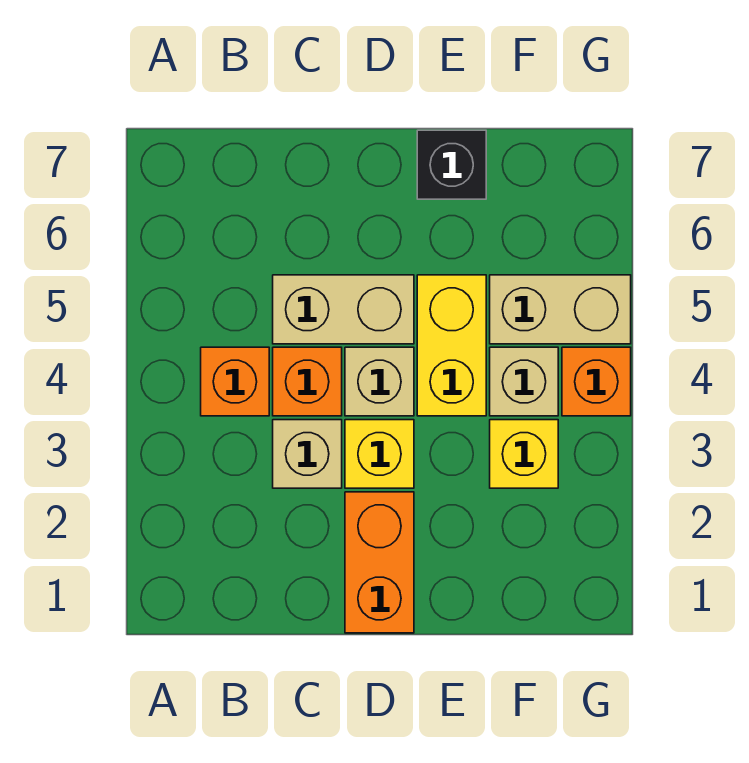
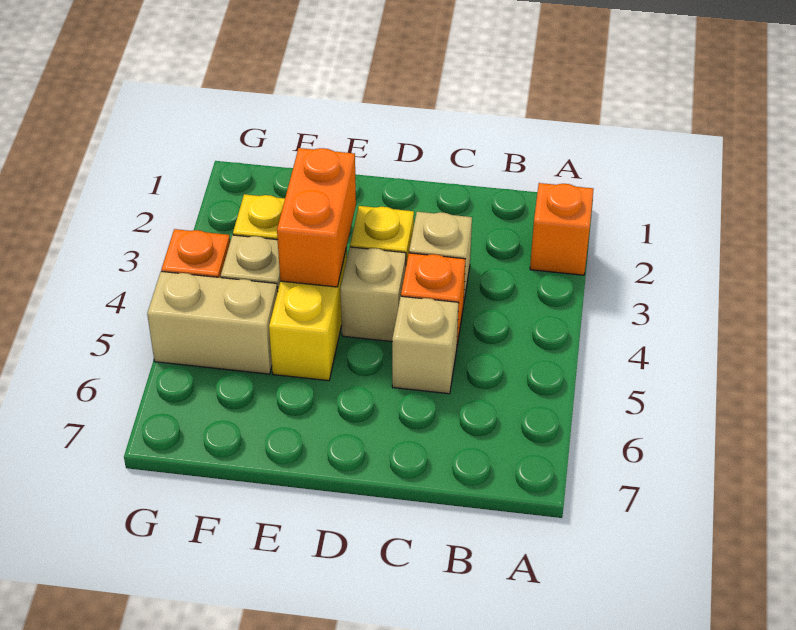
orange 1x1 brick [201,347,269,416] -> orange 1x1 brick moved to [530,183,594,275]
tan 1x2 brick [273,275,414,344] -> tan 1x1 brick [392,296,459,394]
orange 1x2 brick [345,492,414,633] -> orange 1x2 brick moved to [277,148,356,287]
black 1x1 brick [417,130,486,199] -> none

